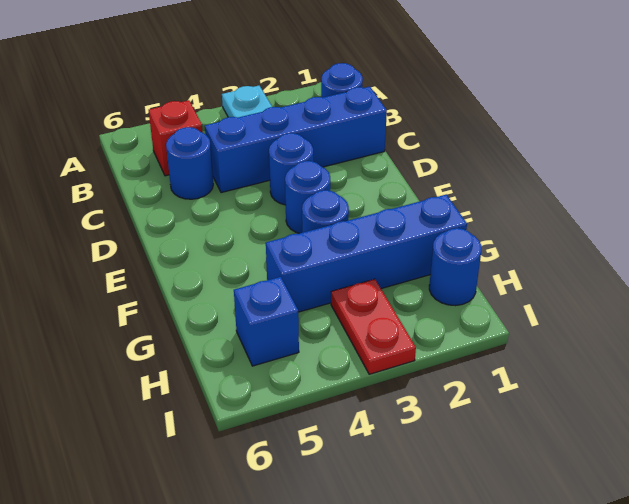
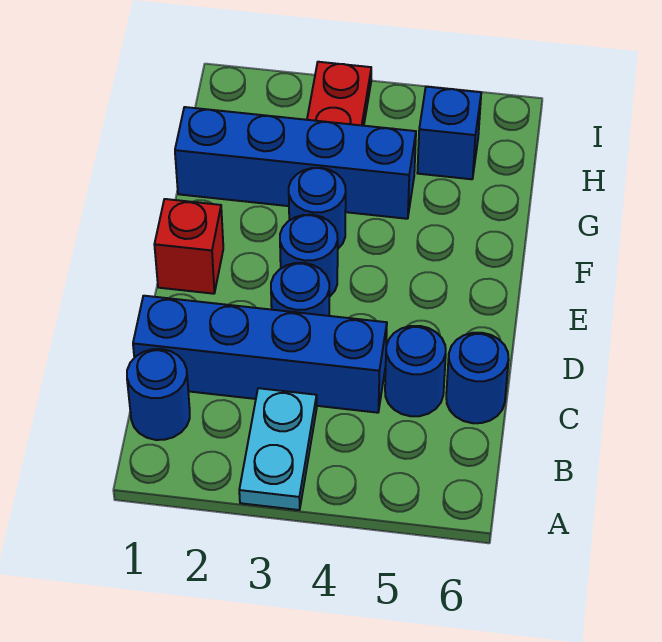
red 1x1 brick [149,100,203,176] -> red 1x1 brick moved to [154,199,223,294]
blue 1x1 round brick [429,228,481,306] -> blue 1x1 round brick moved to [446,333,509,423]

